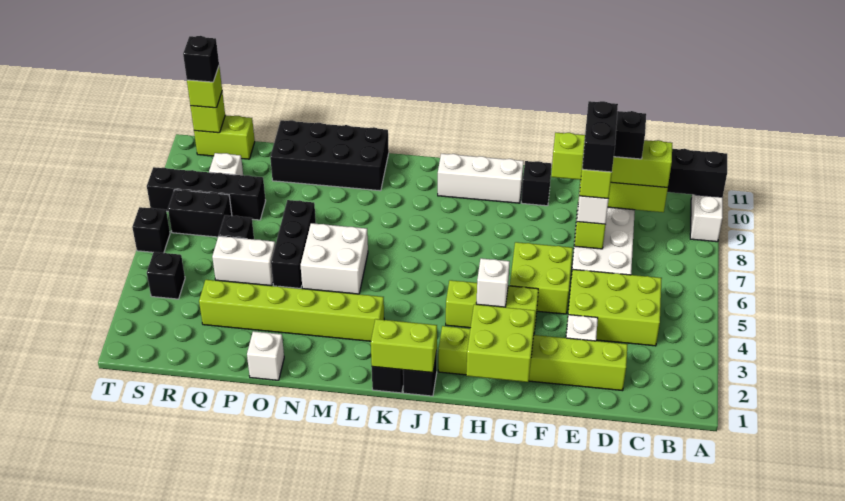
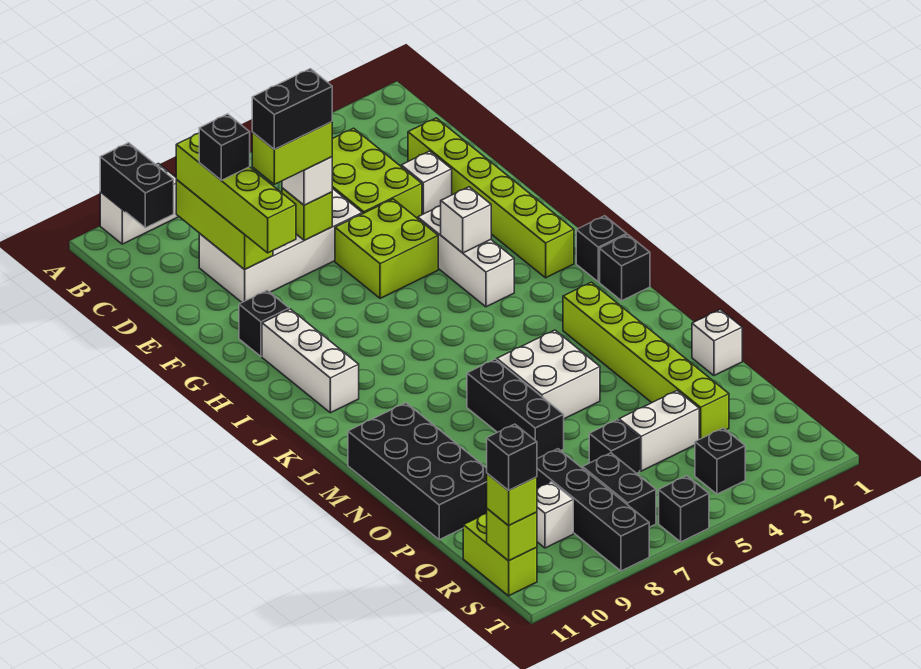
lime 2x2 brick [466,304,536,382] -> none
lime 1x3 brick [446,280,538,332] -> white 1x3 brick [418,206,514,307]
lime 1x2 brick [371,319,437,373] -> none
black 1x3 brick [271,200,316,288] -> black 1x3 brick turned to [467,359,564,459]
white 1x2 brick [212,236,275,286] -> white 1x2 brick turned to [619,391,699,471]

